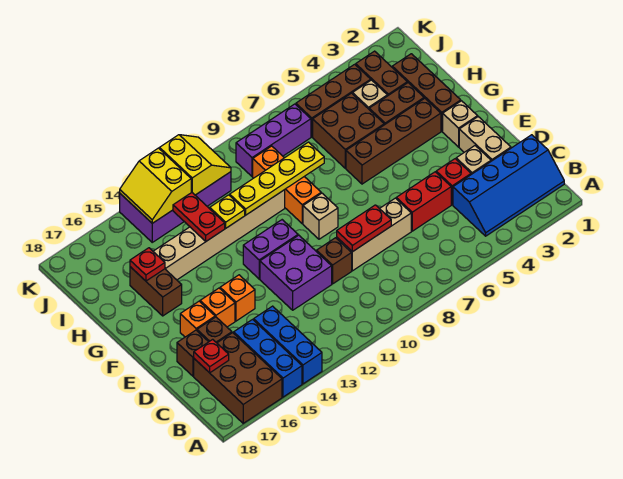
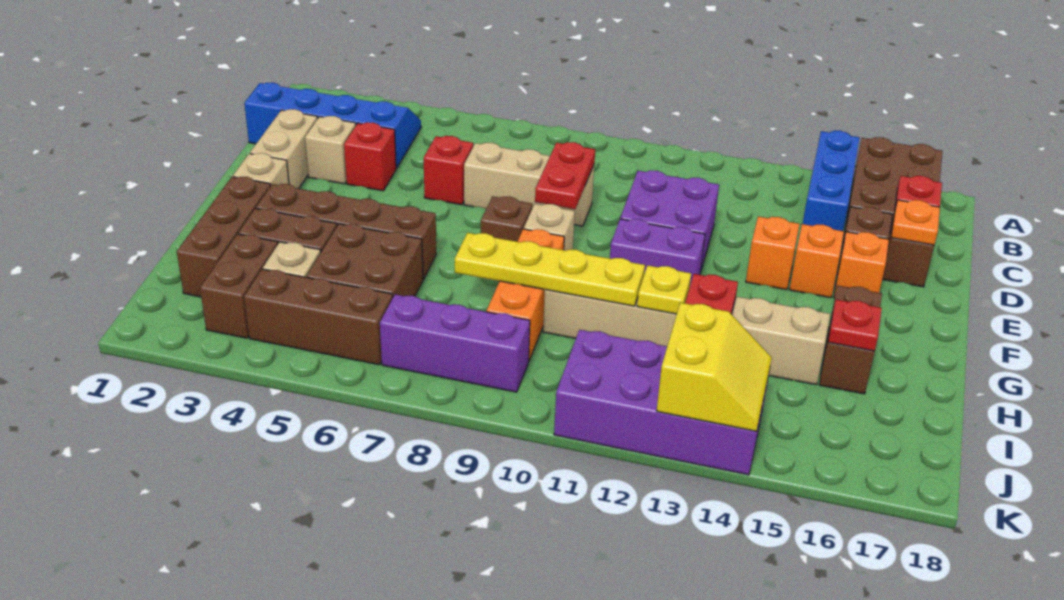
blue 1x3 brick [254,306,322,384] -> none
red 1x2 brick [396,172,451,231] -> red 1x1 brick [424,136,473,205]
red 1x2 plate [337,205,391,252] -> red 1x2 plate turned to [535,142,595,209]
brown 1x1 brick [317,238,352,284] -> brown 1x1 brick moved to [481,196,532,242]
none -> orange 1x1 plate [891,200,940,245]
yellow 2x2 slope [159,135,231,195] -> none

